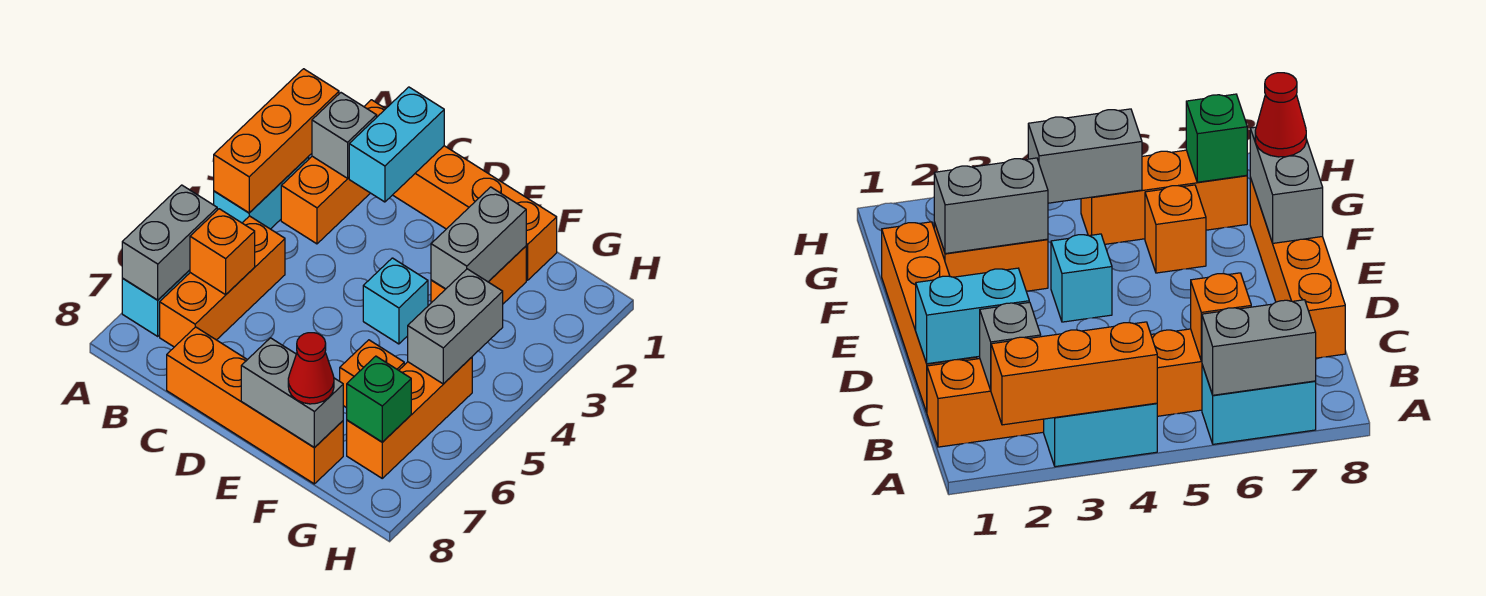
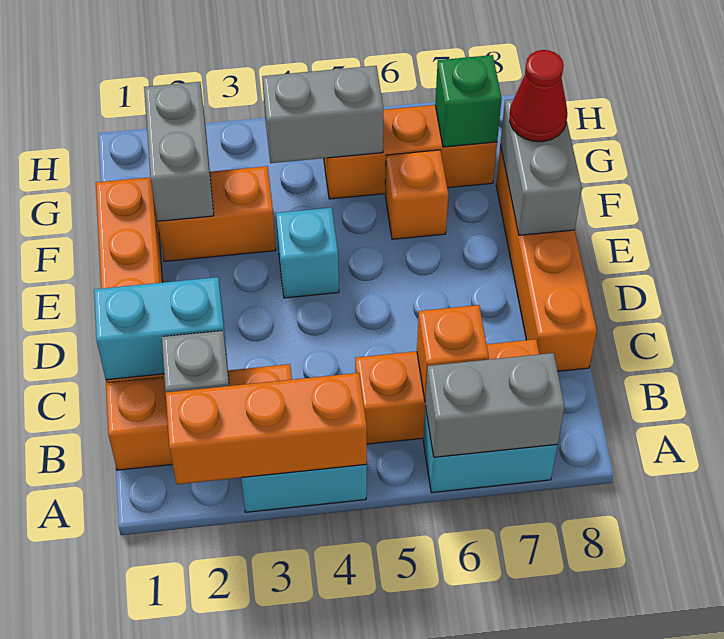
grey 1x2 brick [431,187,526,289] -> grey 1x2 brick turned to [144,82,214,221]

